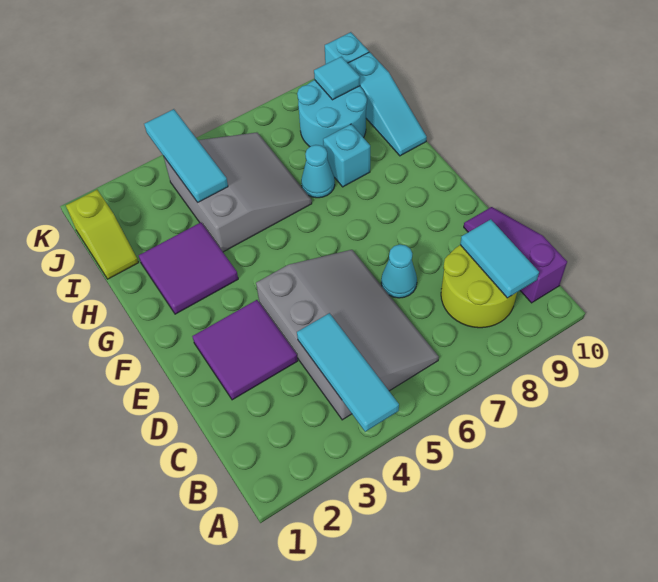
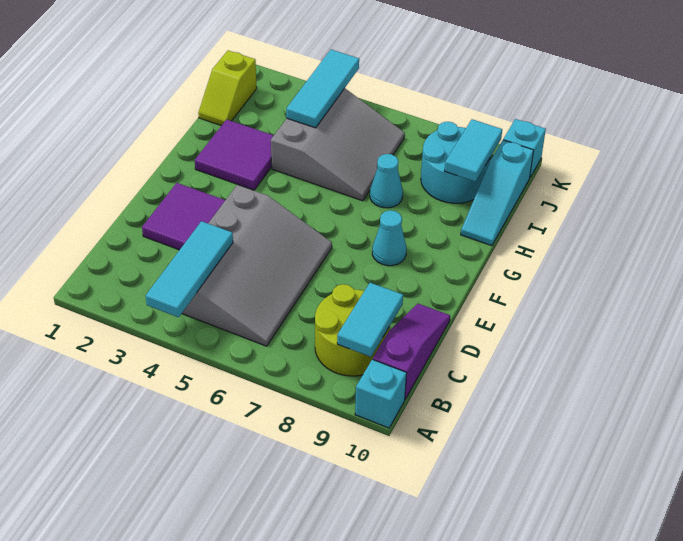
cyan 1x1 cone [381,244,417,298] -> cyan 1x1 cone moved to [372,210,406,266]
cyan 1x1 brick [323,124,370,187] -> cyan 1x1 brick moved to [355,360,407,428]
cyan 1x1 tile [314,57,360,100] -> cyan 1x2 tile [445,119,502,182]

